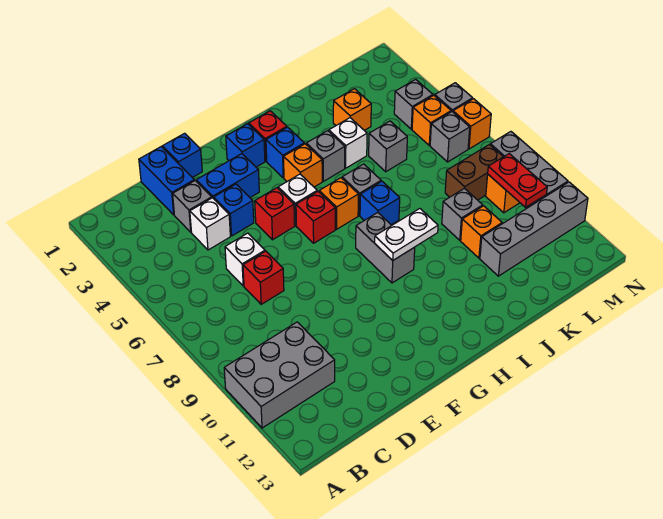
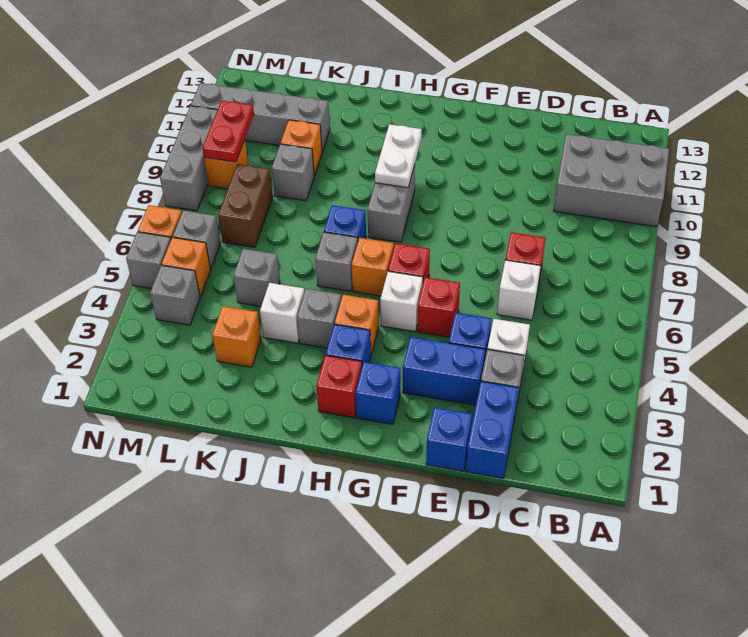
white 1x2 plate [375,209,438,260] -> white 1x2 plate turned to [375,124,422,188]
brown 1x2 brick [445,145,503,200] -> brown 1x2 brick turned to [218,164,273,247]

